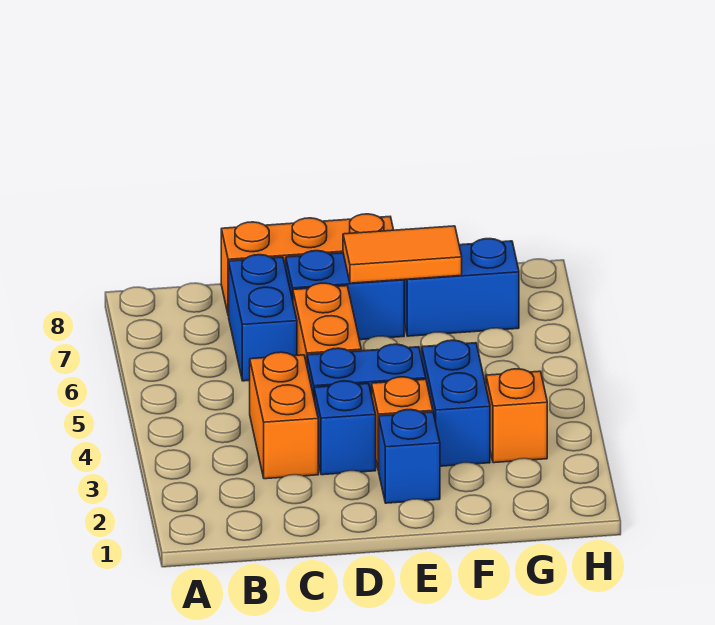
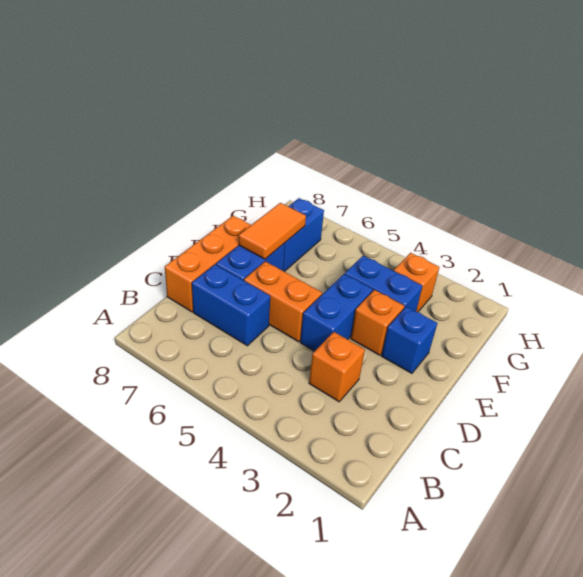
orange 1x2 brick [250,352,318,479] -> orange 1x1 brick [309,332,365,402]
blue 1x1 brick [314,381,376,475] -> none

